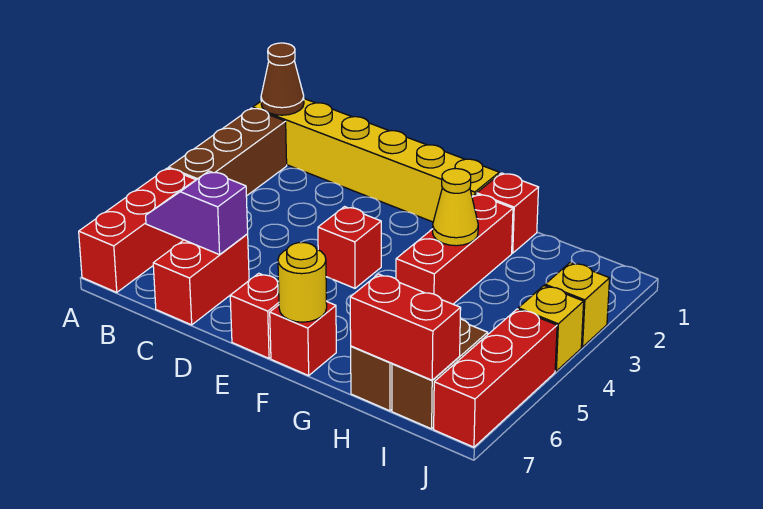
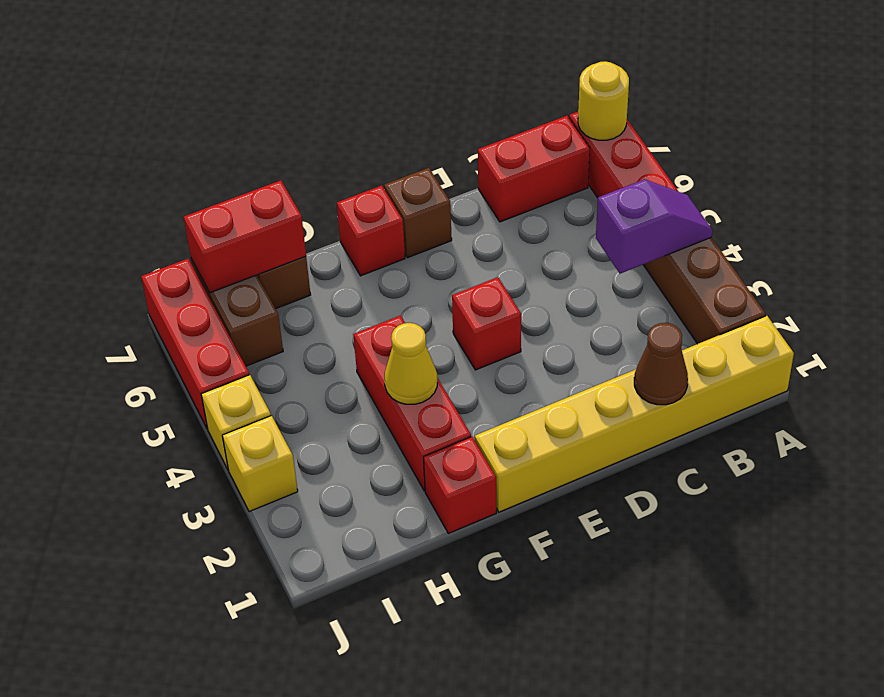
brown 1x1 cone [261,43,304,115] -> brown 1x1 cone moved to [634,323,688,405]
purple 1x2 slope [146,171,248,255] -> purple 1x2 slope moved to [596,179,712,274]
red 1x2 brick [153,234,249,325] -> red 1x2 brick turned to [478,116,590,222]
red 1x1 brick [230,273,279,358] -> brown 1x1 brick [384,168,452,258]
yellow 1x1 round brick [278,242,327,322] -> yellow 1x1 round brick moved to [578,61,629,140]

